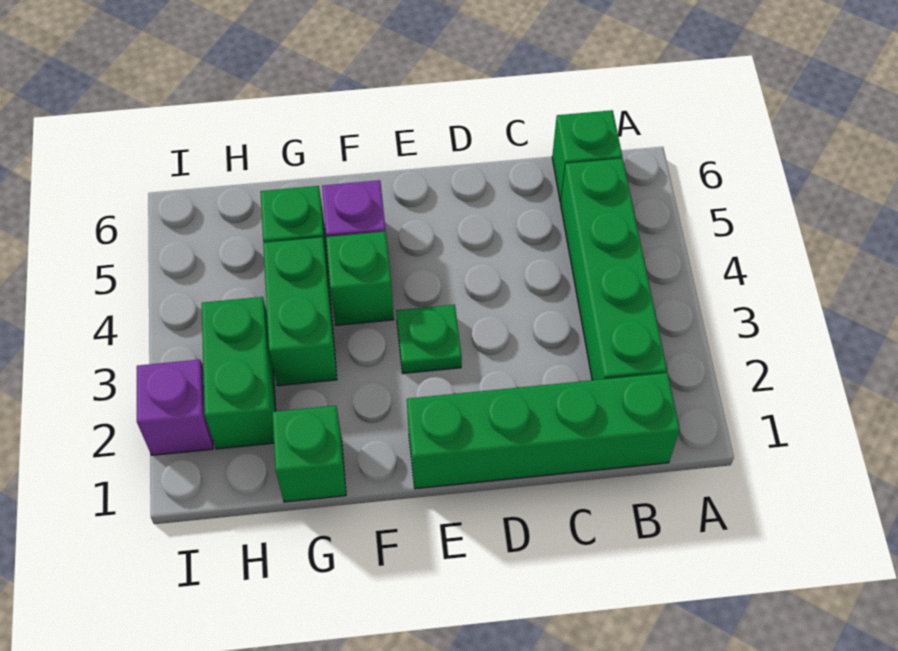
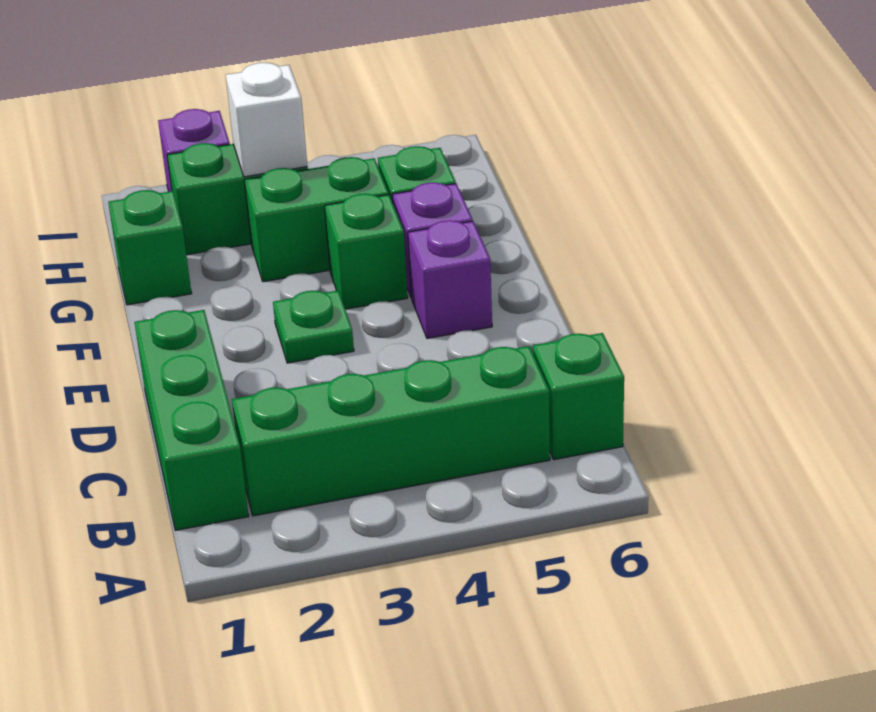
green 1x4 brick [407,373,680,489] -> green 1x3 brick [134,310,249,531]
none -> purple 1x1 brick [408,220,492,338]
none -> white 1x1 brick [226,63,307,177]

